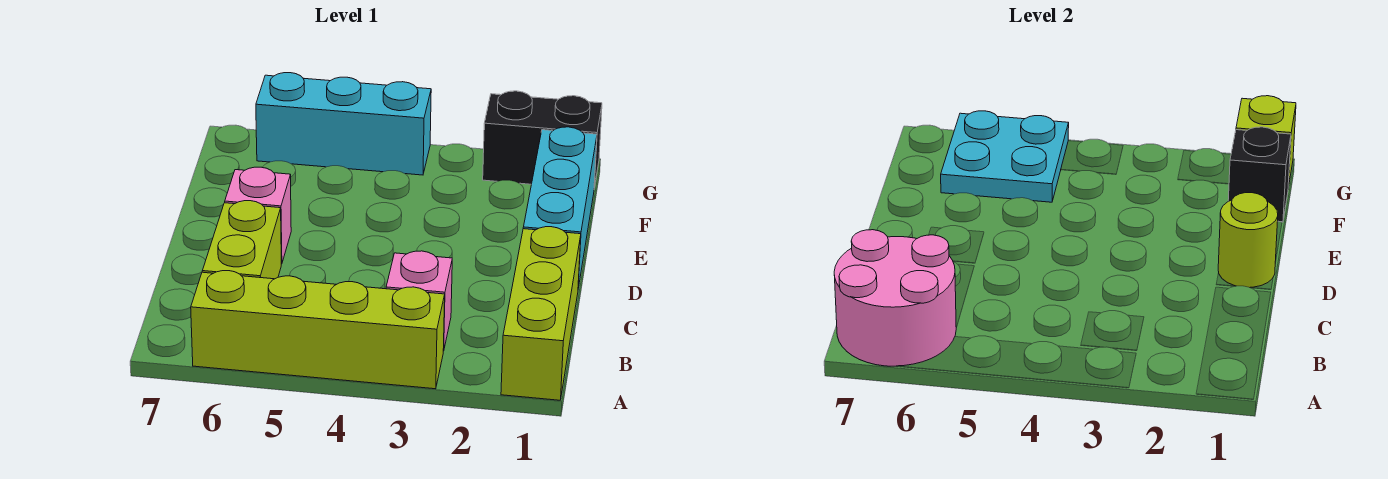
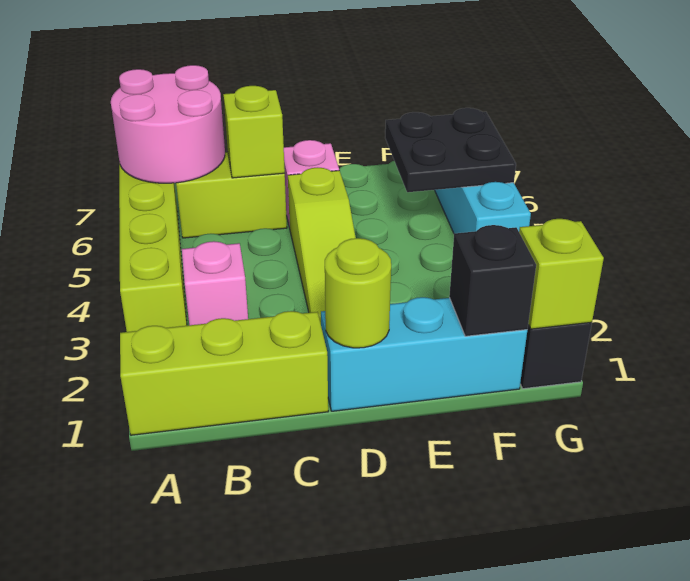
none -> lime 1x1 brick [223,86,285,178]
none -> lime 1x3 slope [288,168,356,323]
cyan 2x2 plate [941,111,1069,202] -> black 2x2 plate [385,108,516,192]

